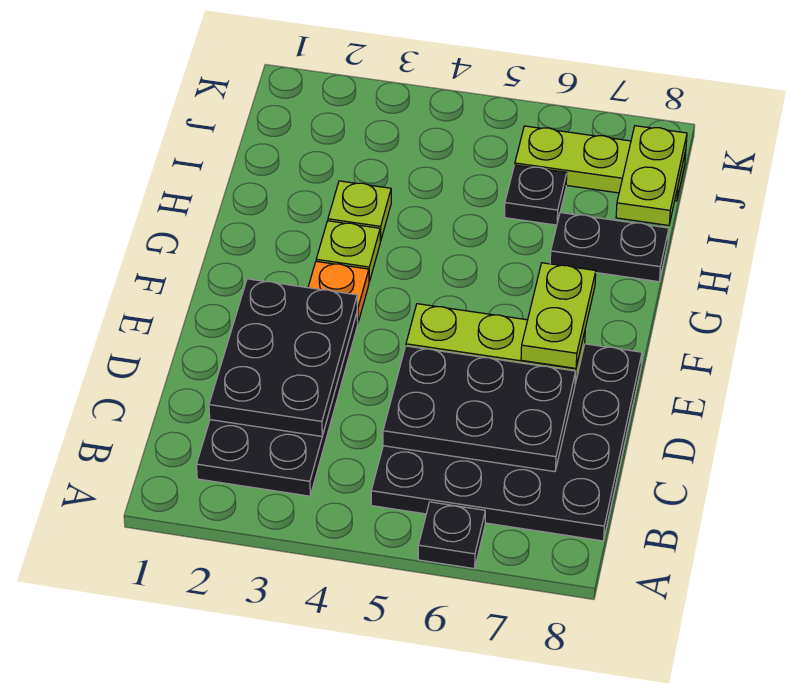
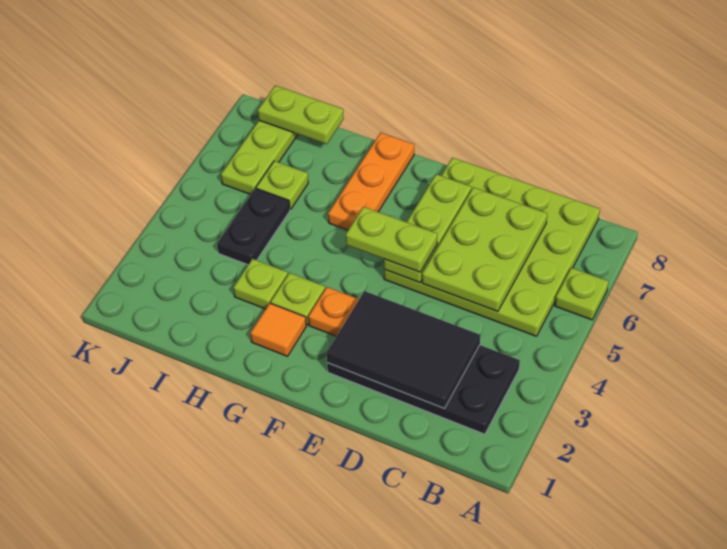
black 1x1 plate [418,502,485,569] -> lime 1x1 plate [555,268,609,320]
black 4x4 plate [371,344,642,541] -> lime 4x4 plate [384,158,600,336]
black 2x3 plate [209,279,357,436] -> black 2x3 tile [327,291,480,409]
black 2x3 plate [383,346,576,472] -> lime 2x3 plate [422,187,547,312]
lime 1x2 plate [521,263,596,368] -> lime 1x2 plate moved to [346,207,437,272]
none -> orange 1x1 tile [250,303,306,356]
none -> orange 1x3 plate [328,133,414,230]
black 1x2 plate [550,213,669,282] -> black 1x2 plate moved to [217,188,290,265]
black 1x1 plate [505,165,567,225] -> lime 1x1 plate [256,161,308,209]

